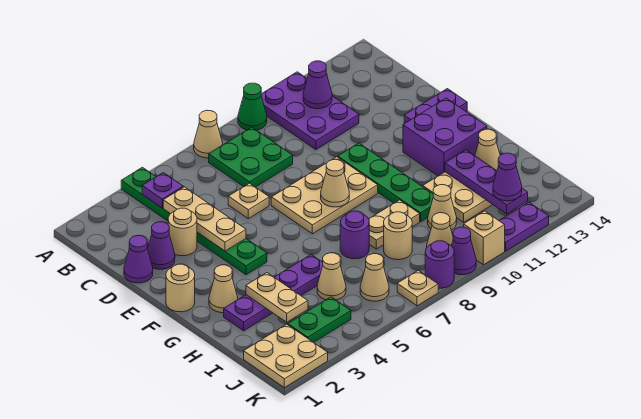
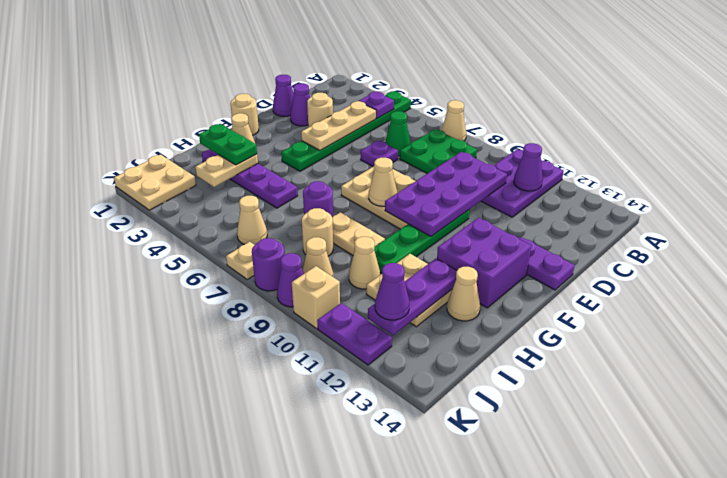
green 1x1 cone [238,83,267,130] -> green 1x1 cone moved to [385,111,411,156]
none -> purple 2x4 plate [385,152,507,236]
tan 1x1 plate [228,183,269,219] -> purple 1x1 plate [361,140,398,166]
tan 1x1 cone [317,253,346,300] -> none
green 1x2 plate [288,297,351,343] -> green 1x2 plate moved to [199,124,257,165]

